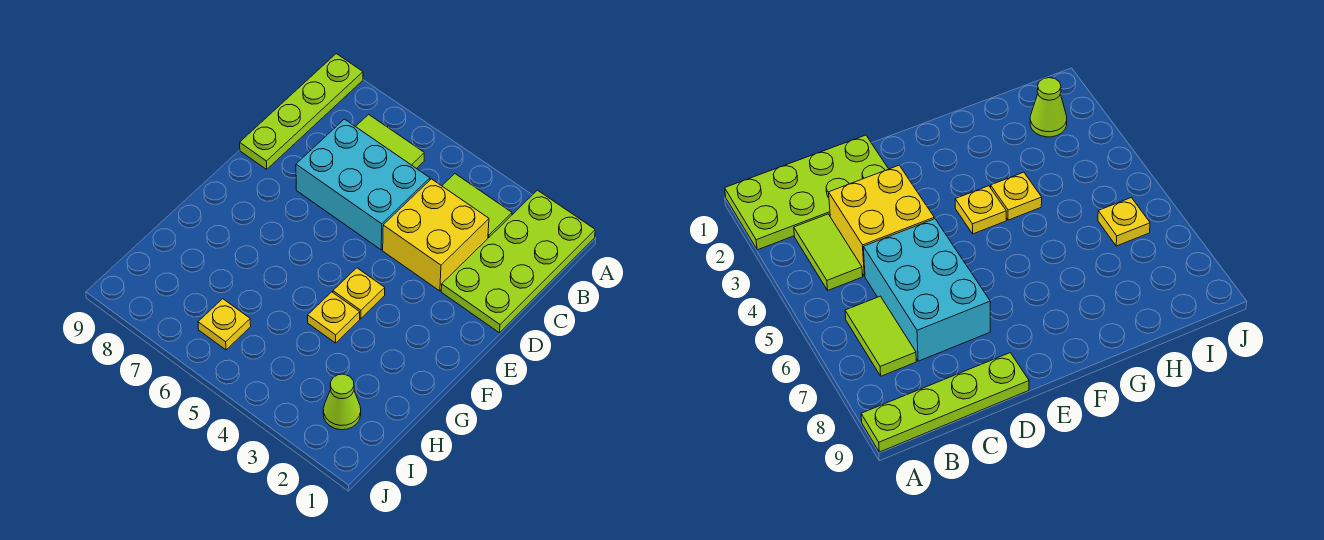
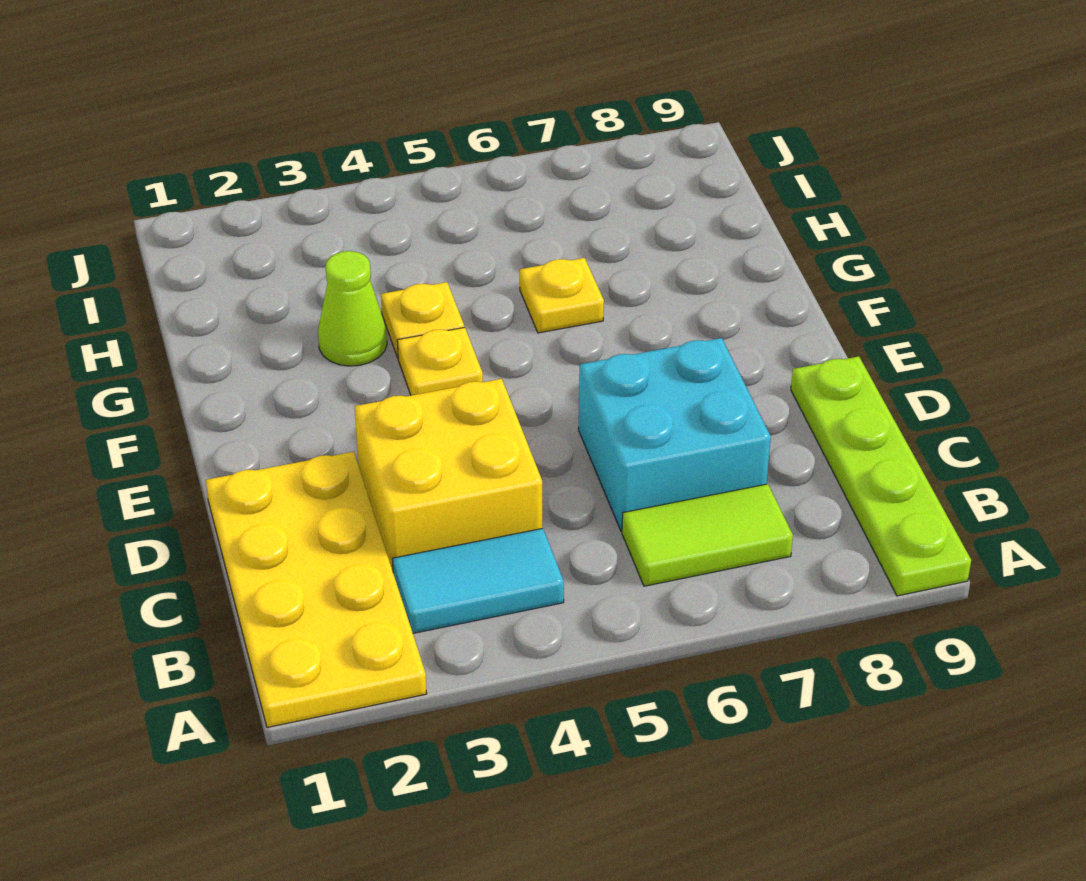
lime 2x4 plate [441,190,595,333] -> yellow 2x4 plate [206,452,427,727]
lime 1x2 tile [442,174,512,238] -> cyan 1x2 tile [392,528,564,633]
cyan 2x3 brick [296,119,430,250] -> cyan 2x2 brick [579,338,771,531]
lime 1x1 cone [323,374,361,430] -> lime 1x1 cone moved to [318,251,387,366]
yellow 1x1 plate [198,299,251,350] -> yellow 1x1 plate moved to [520,258,604,333]

